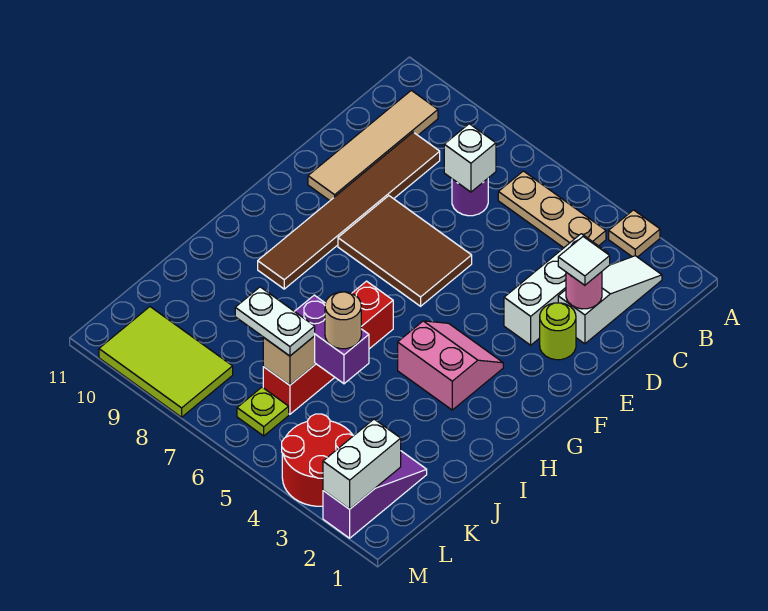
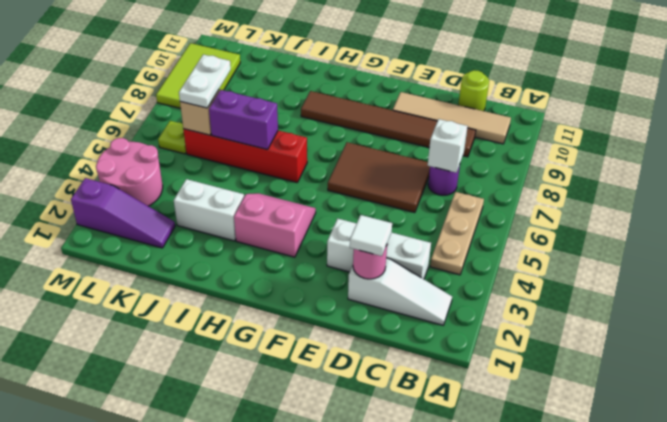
tan 1x1 plate [609,210,660,257] -> none
lime 1x1 round brick [540,303,576,360] -> lime 1x1 round brick moved to [458,70,489,111]
brown 2x3 tile [338,196,472,306] -> brown 2x3 tile turned to [328,142,430,213]
pink 2x2 slope [398,321,503,410] -> pink 2x2 slope turned to [234,193,316,257]
purple 1x2 brick [295,295,369,384] -> purple 1x2 brick turned to [209,90,278,150]
tan 1x1 round brick [325,292,361,349] -> none
white 1x2 brick [323,419,401,509] -> white 1x2 brick moved to [174,179,244,241]
red 2x2 round brick [282,414,353,506] -> pink 2x2 round brick [96,138,163,206]

